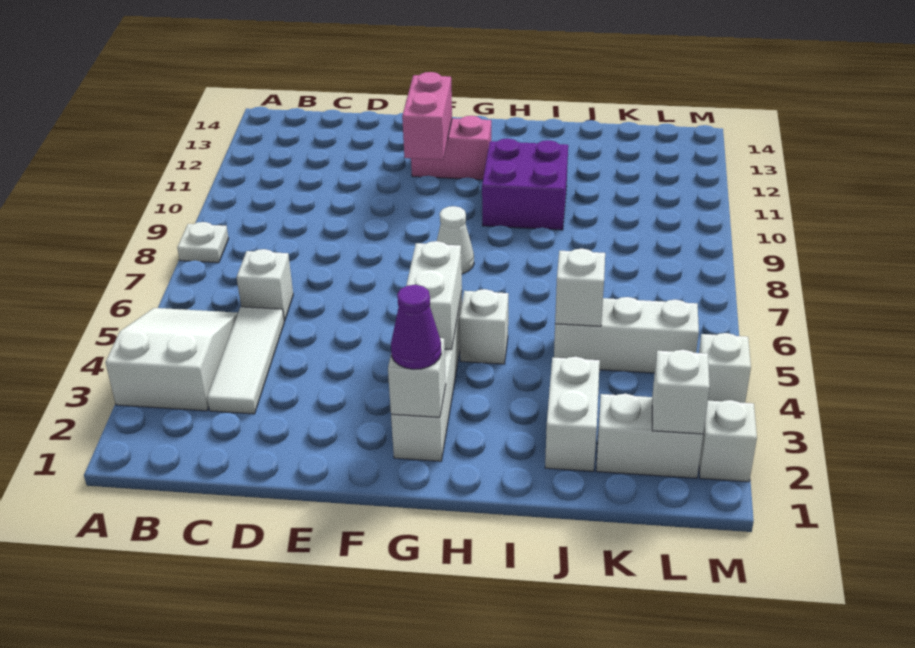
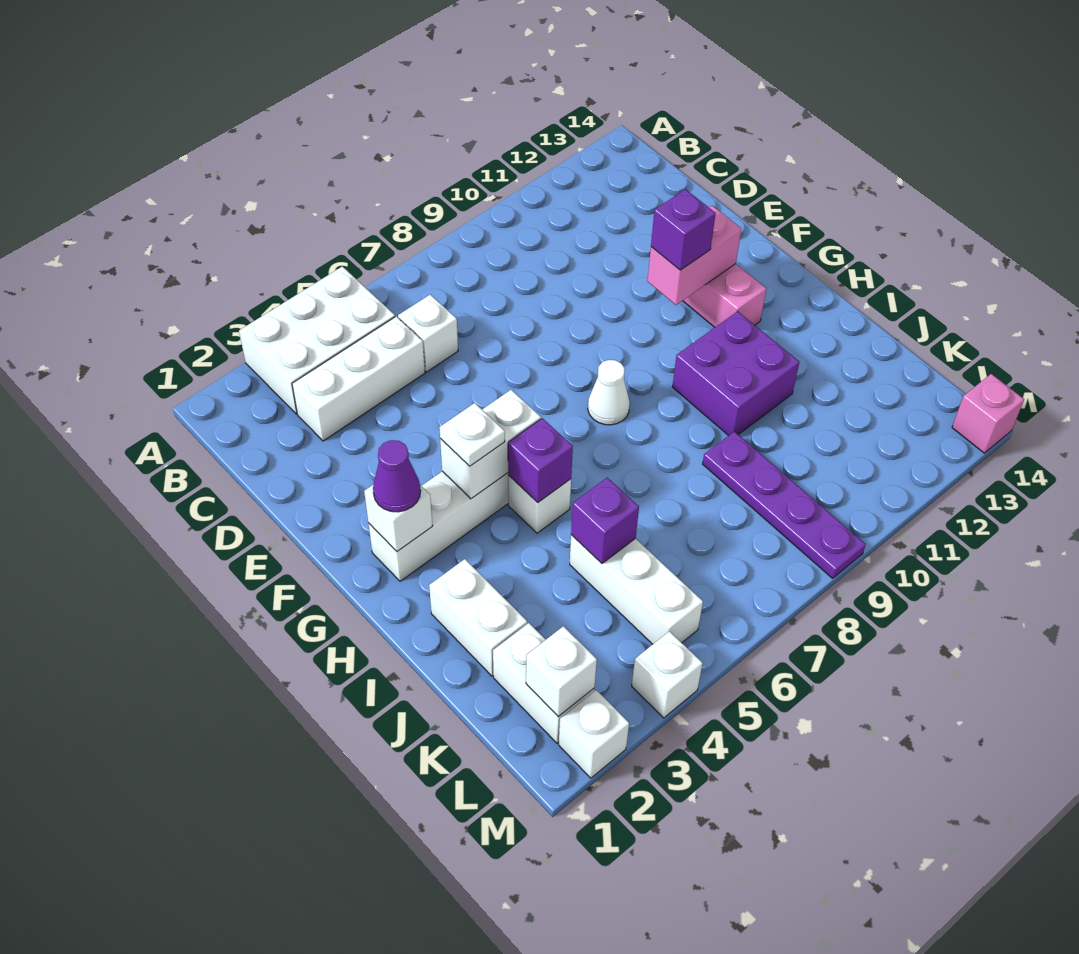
white 2x3 slope [105,308,238,411] -> white 2x3 brick [239,266,395,414]
white 1x1 plate [177,222,229,263] -> white 1x1 plate moved to [439,403,505,466]
white 1x3 tile [207,307,284,414] -> white 1x3 brick [292,316,425,441]
none -> purple 1x1 brick [651,189,716,270]
none -> purple 1x1 brick [508,418,573,503]
white 1x2 brick [545,357,600,471] -> white 1x2 brick turned to [429,559,527,676]
white 1x1 brick [555,249,605,326] -> purple 1x1 brick [571,478,639,563]
none -> purple 1x4 plate [703,432,866,578]
none -> pink 1x1 brick [952,374,1024,453]

